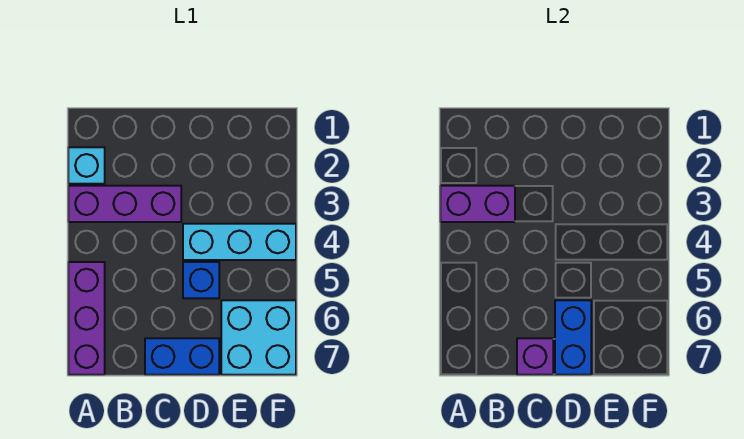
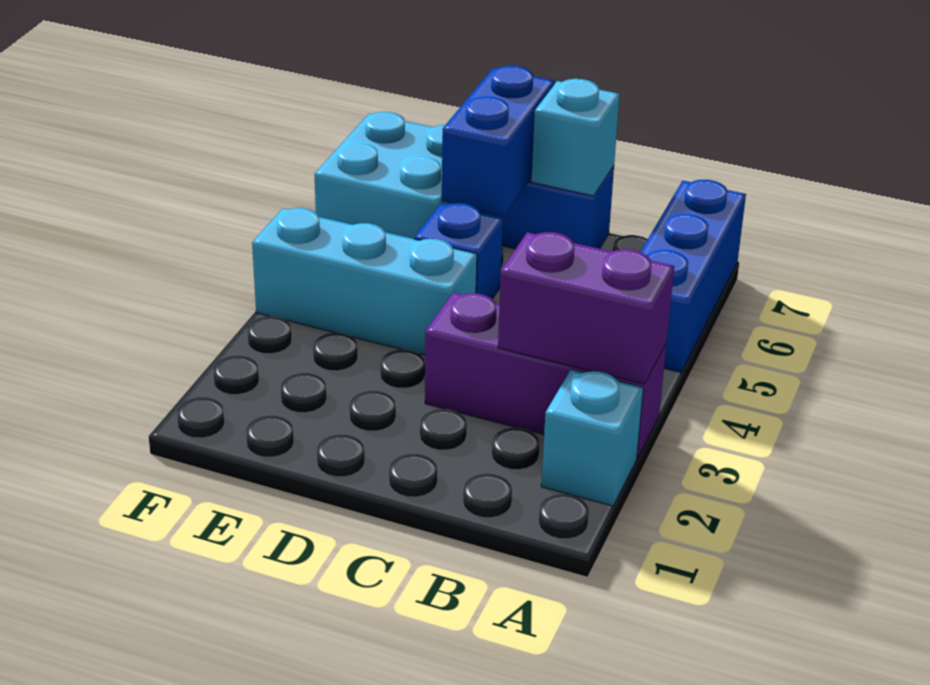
purple 1x3 brick [68,262,105,375] -> blue 1x3 brick [641,180,746,372]
purple 1x1 brick [517,338,553,375] -> cyan 1x1 brick [532,79,620,196]

